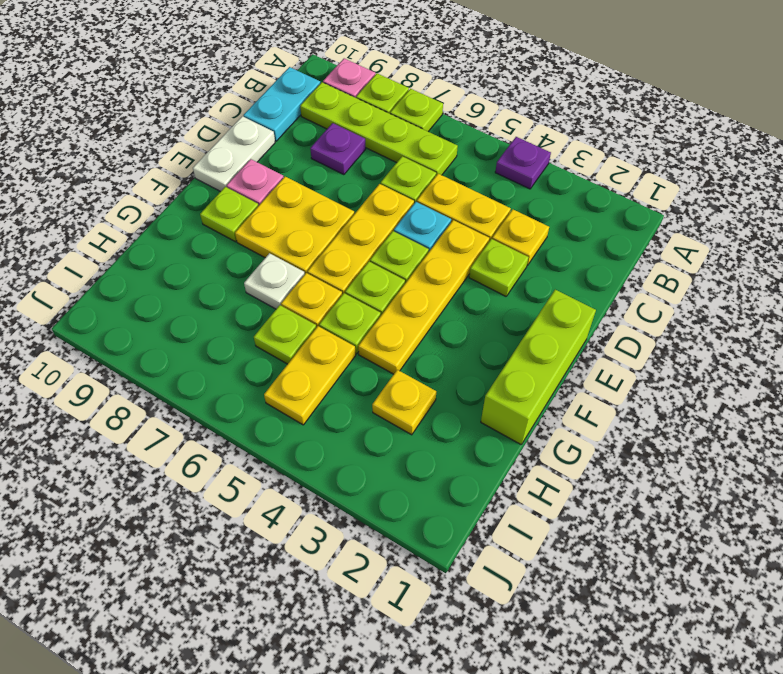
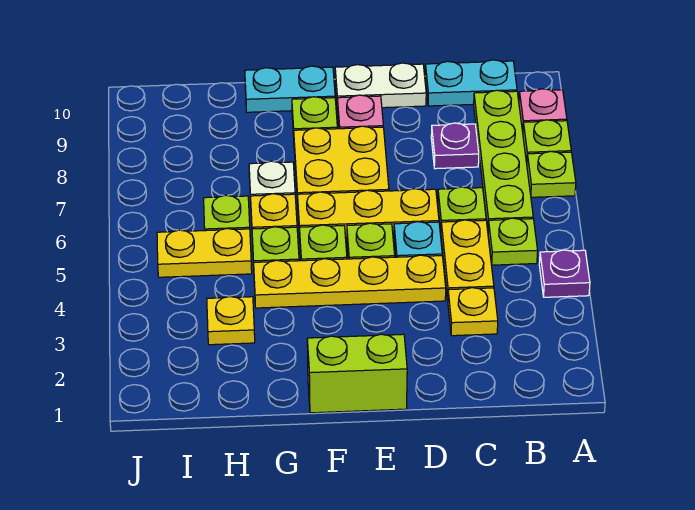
lime 1x1 plate [469,239,528,296] -> lime 1x1 plate moved to [488,218,538,265]
lime 1x3 brick [481,290,596,445] -> lime 1x2 brick [307,334,407,413]
none -> cyan 1x2 plate [245,66,335,112]

